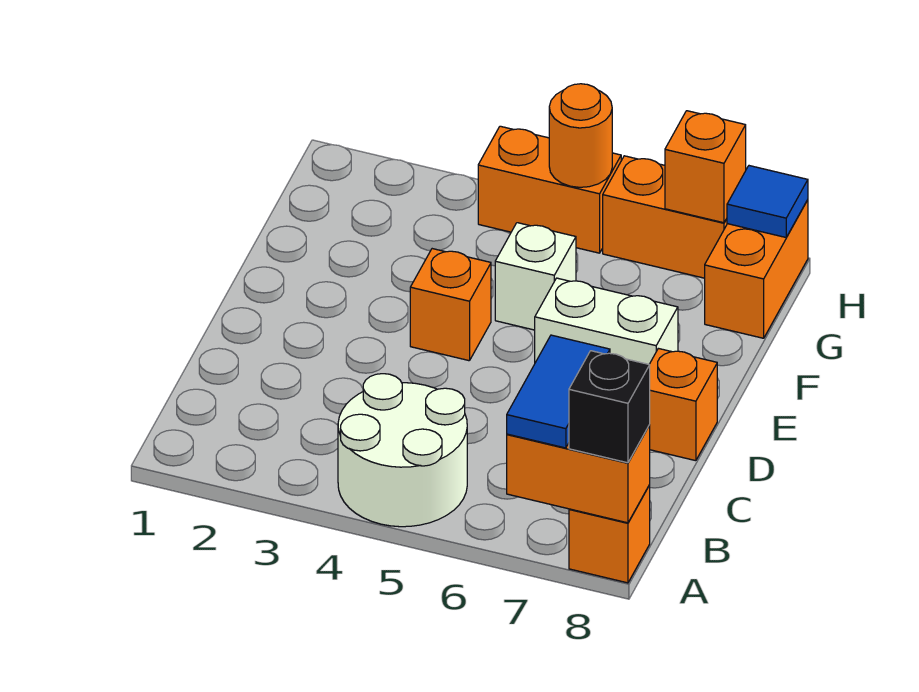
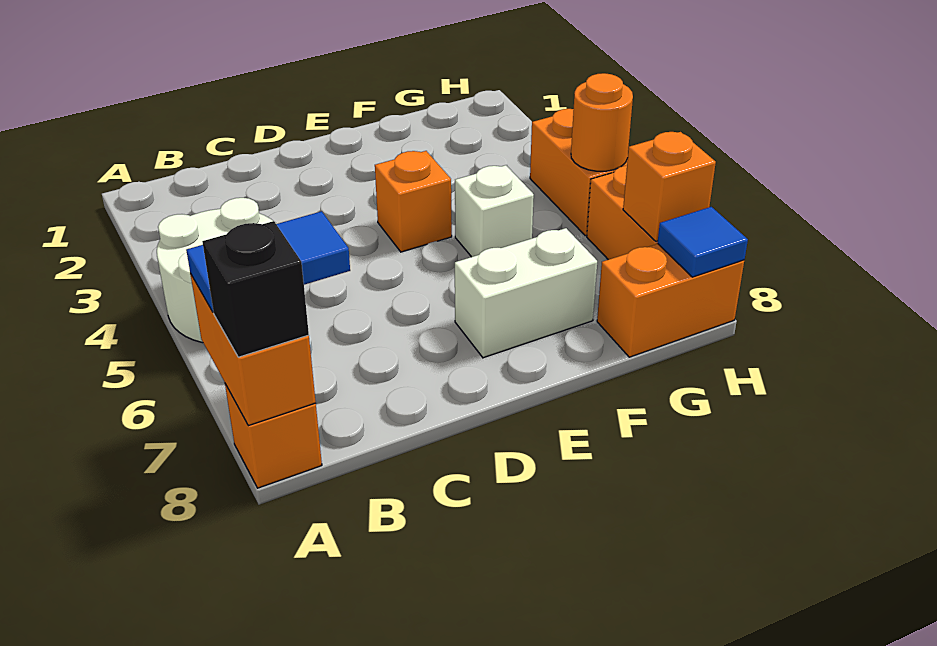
orange 1x1 brick [649,348,717,461] -> none
white 1x2 brick [535,278,678,364] -> white 1x2 brick turned to [455,228,597,358]

